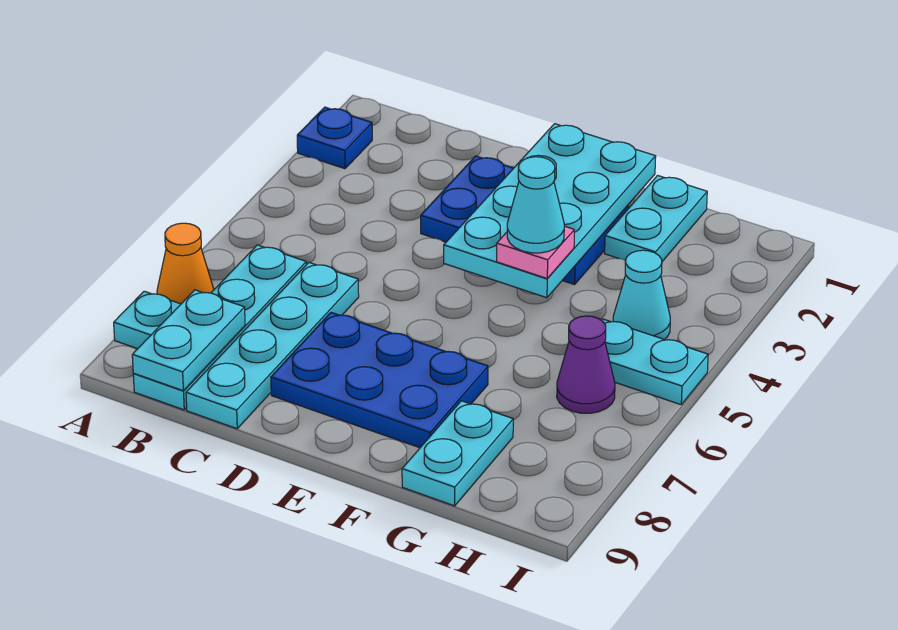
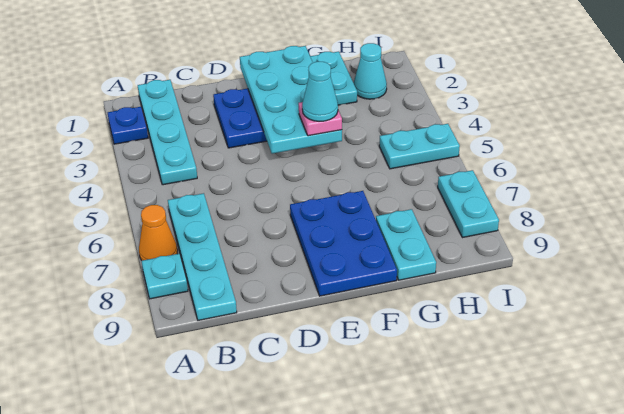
cyan 1x2 plate [132,290,245,390] -> cyan 1x2 plate moved to [438,170,499,238]
cyan 1x4 plate [186,263,359,429] -> cyan 1x4 plate moved to [138,80,197,185]
blue 2x3 plate [271,312,488,448] -> blue 2x3 plate turned to [290,191,397,296]
cyan 1x1 cone [613,250,670,340] -> cyan 1x1 cone moved to [354,43,387,99]
purple 1x1 cone [557,316,615,413] -> none

